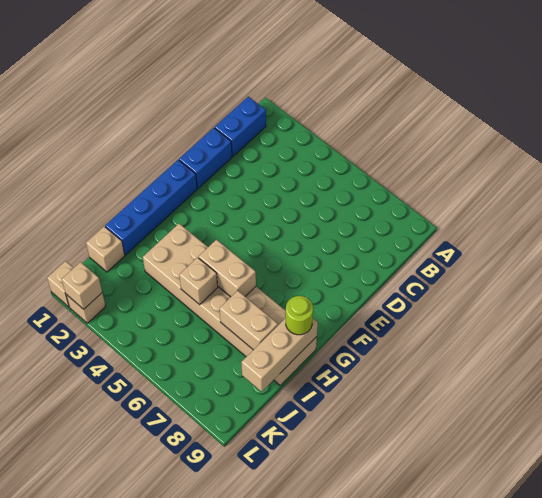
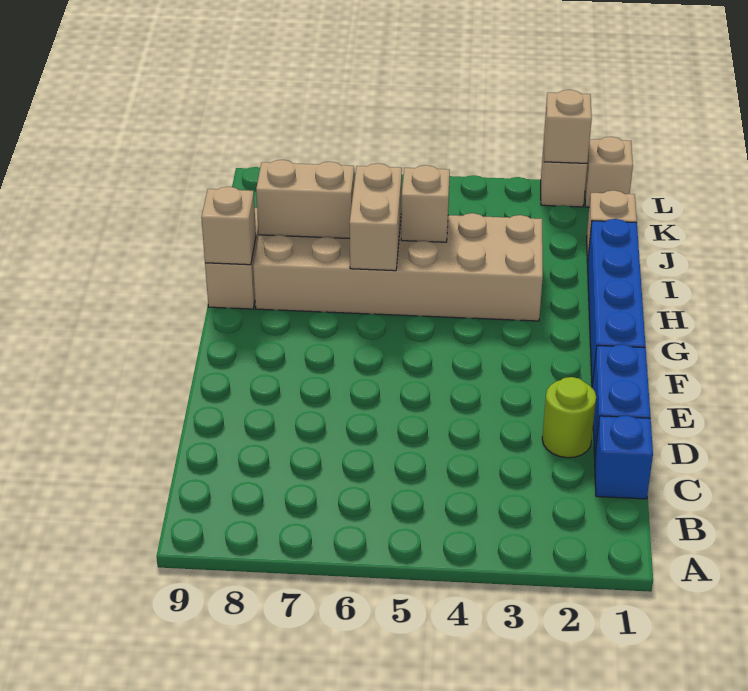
blue 1x2 brick [215,97,266,156] -> blue 1x1 brick [595,415,653,499]
tan 1x2 brick [199,240,256,297] -> tan 1x2 brick turned to [349,163,402,271]
tan 1x3 brick [241,318,318,392] -> tan 1x1 brick [201,187,256,265]
lime 1x1 round brick [286,296,313,335] -> lime 1x1 round brick moved to [542,377,596,458]

